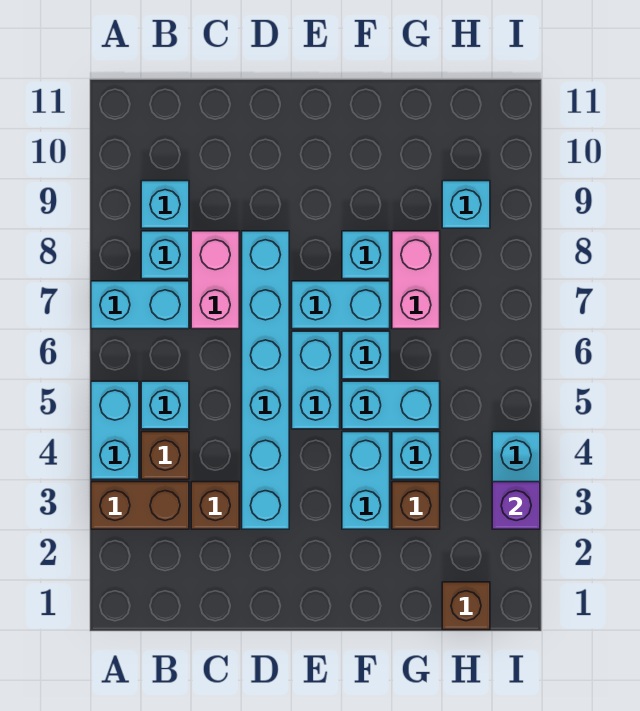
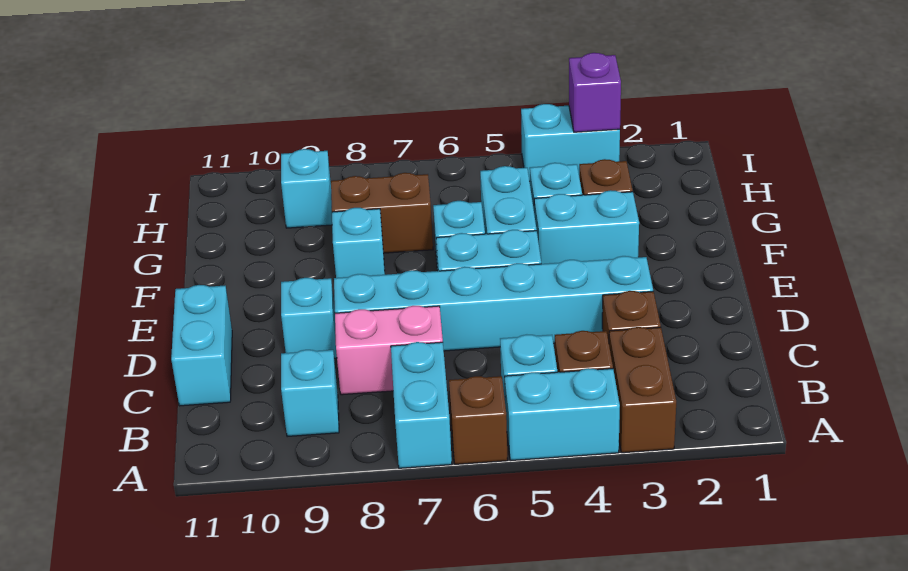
cyan 1x1 brick [141,231,189,279] -> cyan 1x1 brick moved to [281,278,337,358]
cyan 1x2 brick [292,281,390,329] -> cyan 1x2 brick moved to [171,285,232,406]
pink 1x2 brick [392,231,440,329] -> brown 1x2 brick [331,173,433,253]
brown 1x1 brick [442,582,490,630] -> brown 1x1 brick moved to [449,376,508,464]

